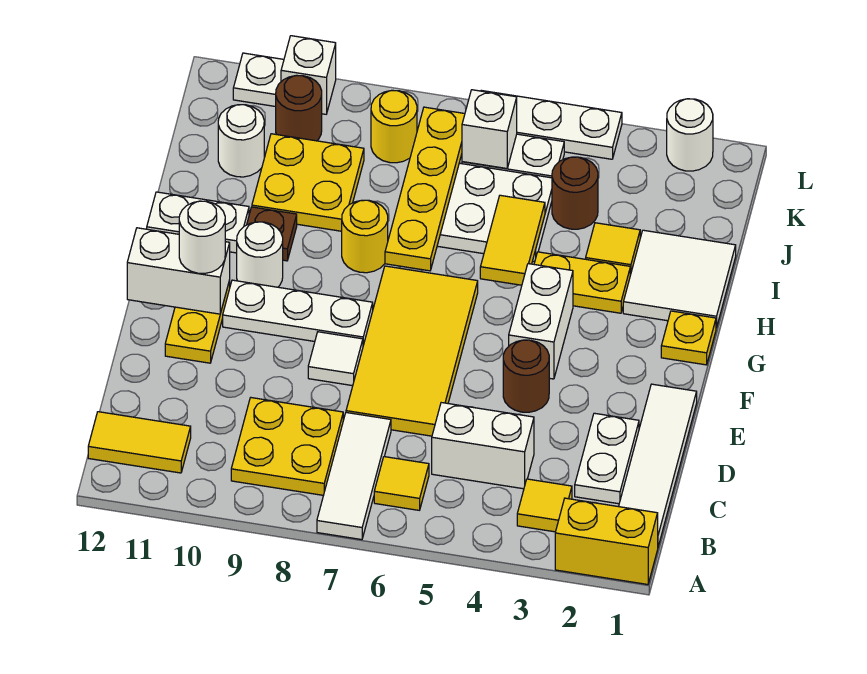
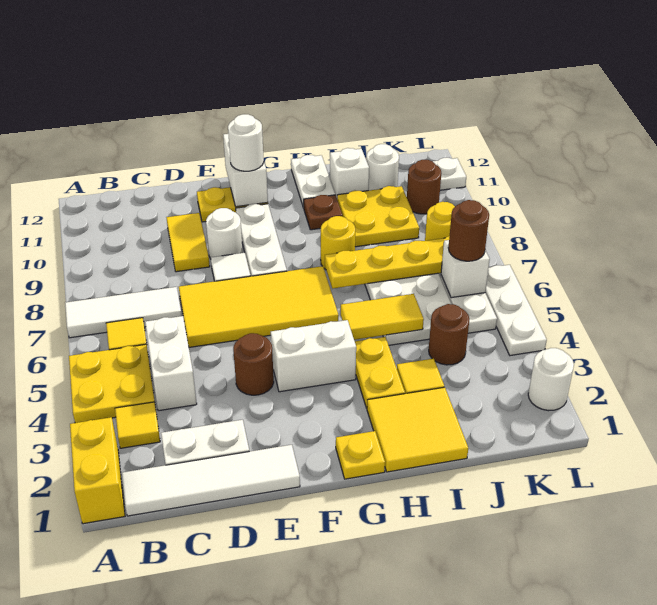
yellow 2x2 plate [231,398,343,495] -> yellow 2x2 plate moved to [69,344,155,423]
yellow 1x2 tile [88,412,191,473] -> yellow 1x2 tile moved to [166,213,210,272]
white 1x1 round brick [237,222,283,287] -> white 1x1 round brick moved to [206,208,243,258]
white 2x2 tile [623,230,736,328] -> yellow 2x2 tile [367,387,468,472]
none -> brown 1x1 round brick [448,200,489,261]
white 1x1 brick [281,36,336,114] -> white 1x1 brick moved to [330,148,369,197]

